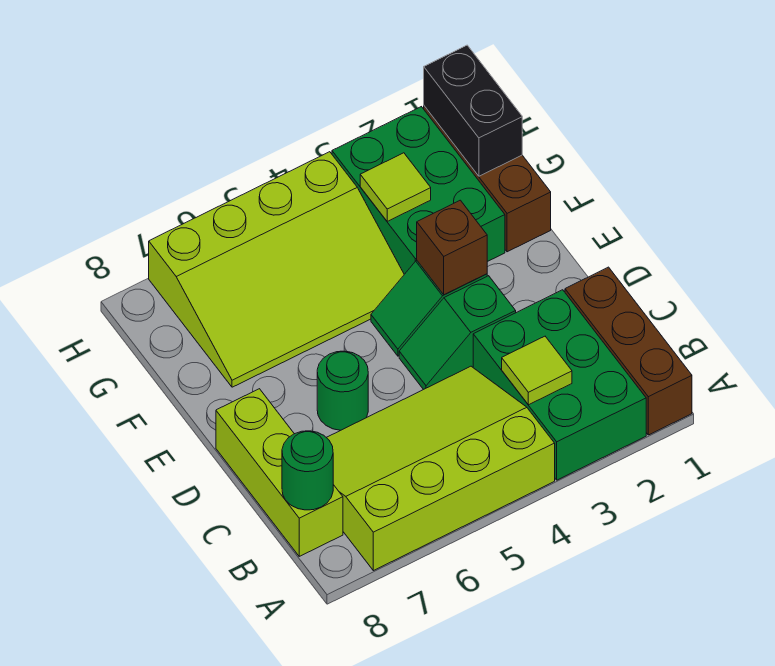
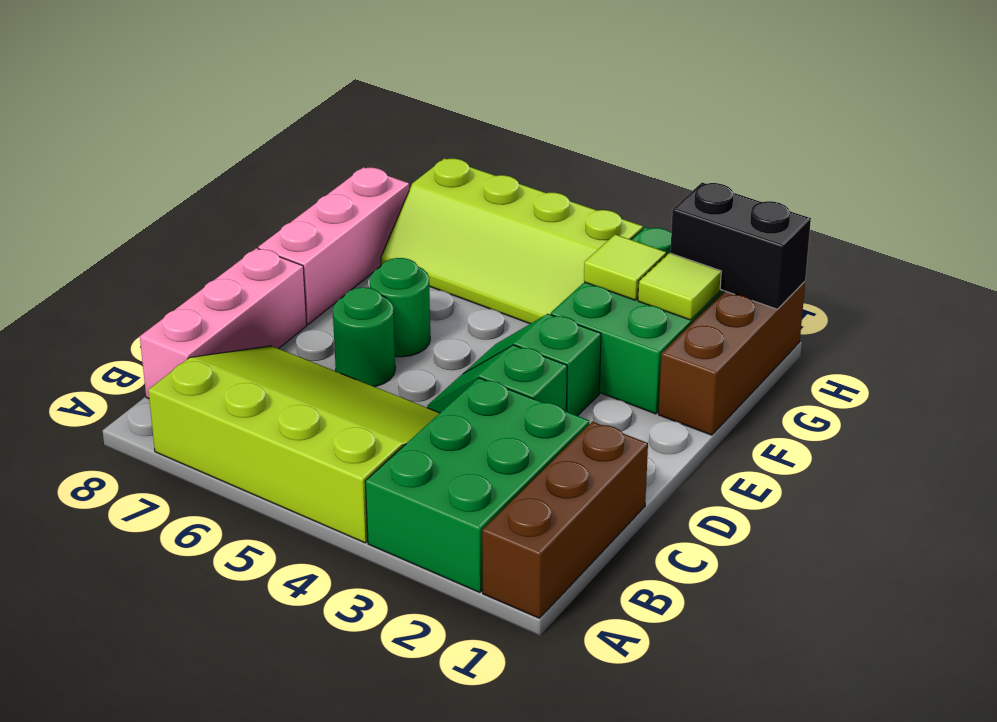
lime 1x1 tile [502,336,572,405] -> lime 1x1 tile moved to [638,253,721,320]
lime 1x3 brick [216,389,343,556] -> pink 1x3 brick [140,248,307,399]
green 1x1 round brick [282,431,333,510] -> green 1x1 round brick moved to [370,258,430,357]
brown 1x1 brick [417,200,487,295] -> none
none -> pink 1x3 brick [258,167,409,324]
lime 3x4 slope [149,152,404,387] -> lime 2x4 slope [381,158,643,324]
black 1x2 brick [424,45,522,176] -> black 1x2 brick turned to [670,183,811,309]

